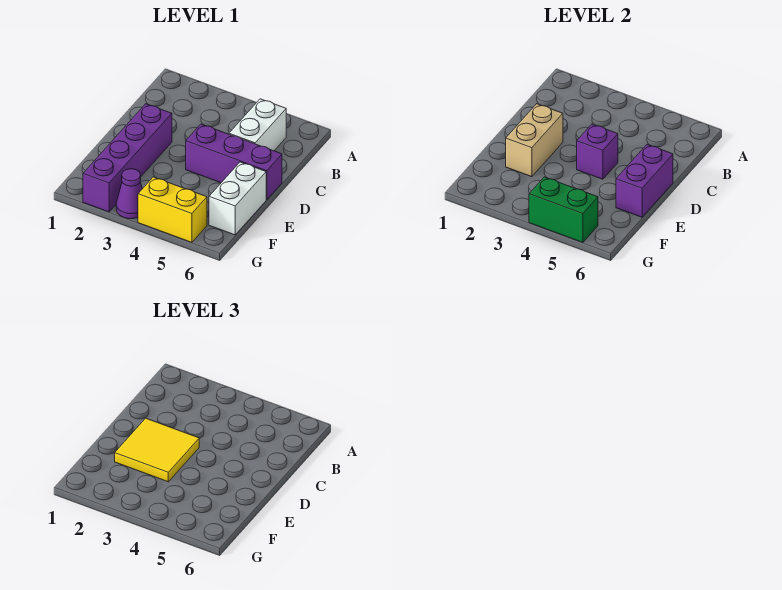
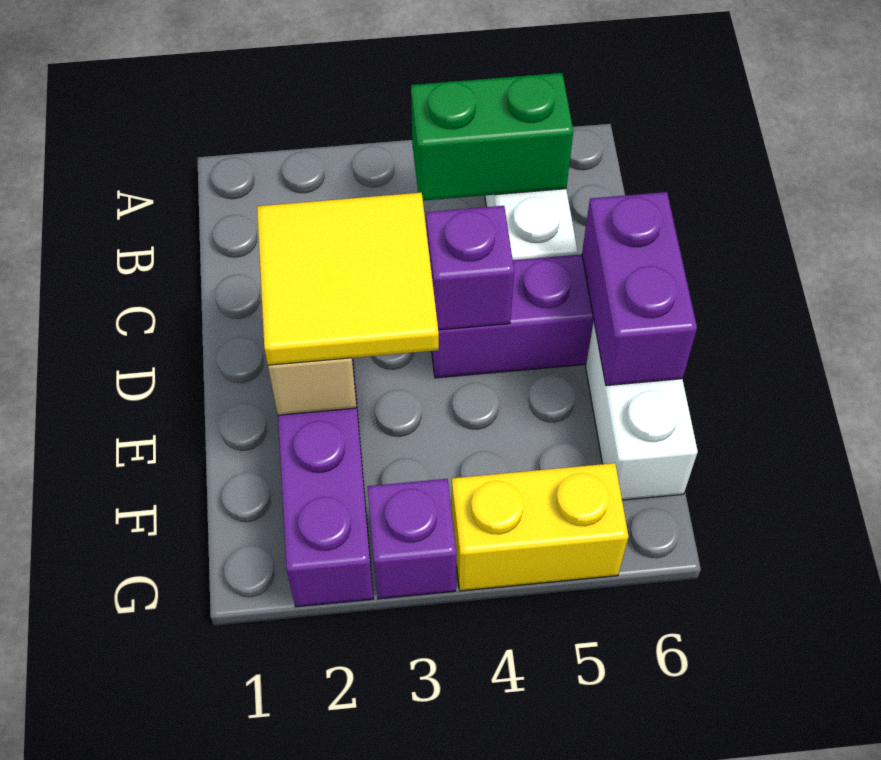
purple 1x1 cone [116,169,142,219] -> purple 1x1 brick [367,479,456,599]
green 1x2 brick [529,177,598,242] -> green 1x2 brick moved to [411,73,573,201]

